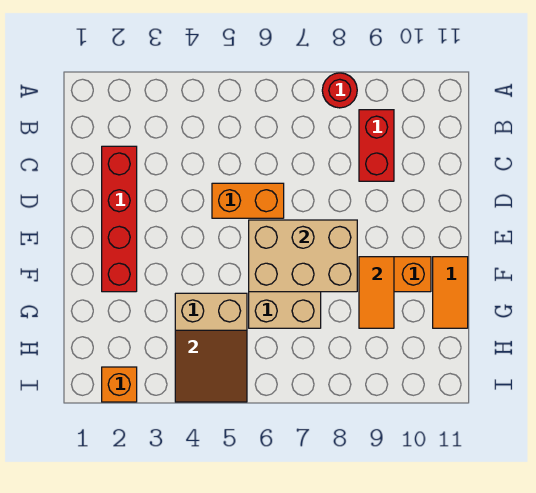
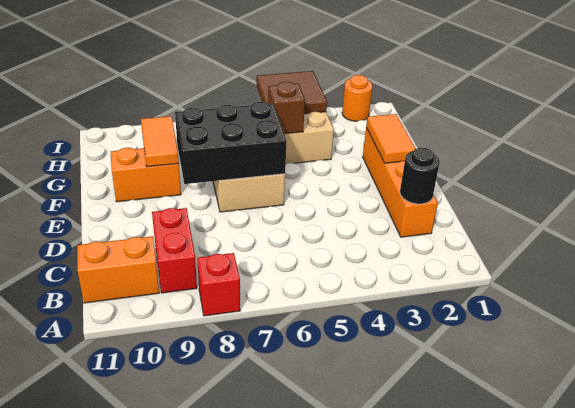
red 1x1 round brick [322,73,357,108] -> red 1x1 brick [197,253,240,316]
red 1x4 brick [102,146,137,292] -> orange 1x4 brick [363,128,438,237]
none -> black 1x1 round brick [400,148,440,204]
orange 1x2 brick [212,183,284,218] -> orange 1x2 brick moved to [77,236,159,303]
tan 2x3 brick [249,220,357,292] -> black 2x3 brick [175,102,287,184]
orange 1x2 tile [433,257,468,328] -> orange 1x2 tile moved to [366,114,416,163]
none -> brown 1x1 brick [268,82,305,134]
orange 1x1 brick [102,367,137,402] -> orange 1x1 round brick [342,75,372,121]

